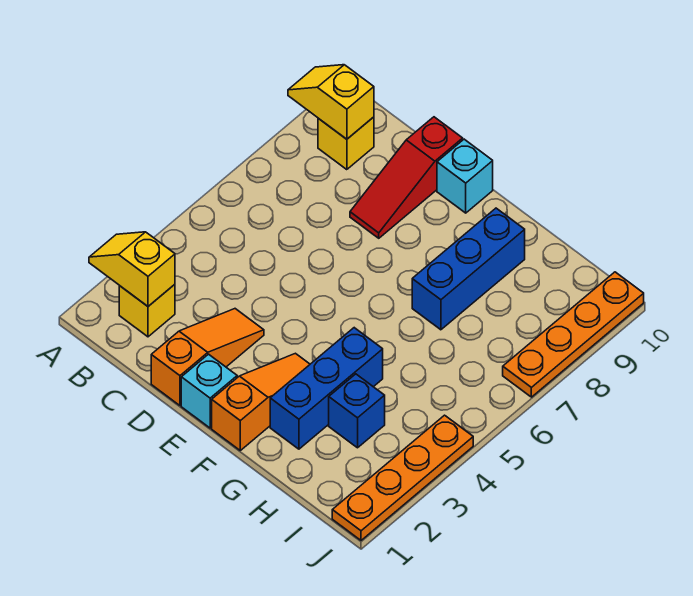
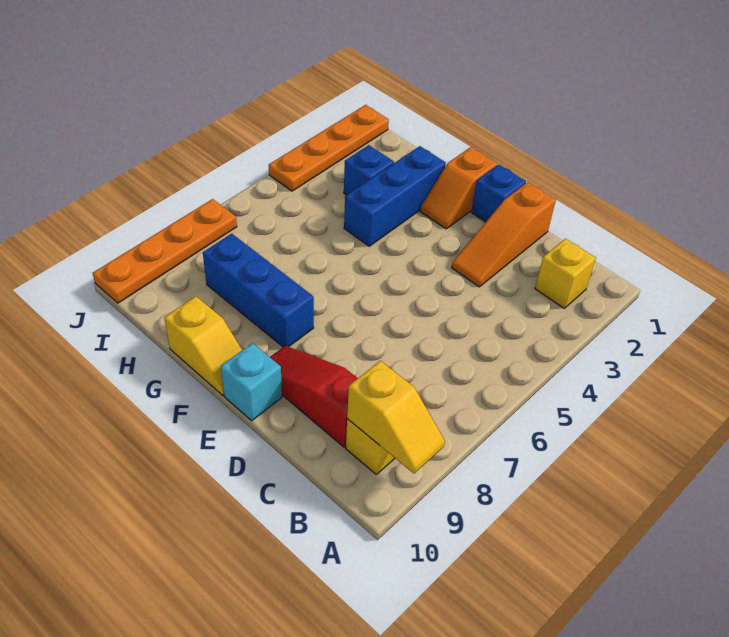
yellow 1x2 slope [89,232,175,306] -> yellow 1x2 slope moved to [164,296,242,395]
red 1x3 slope [350,117,463,238] -> red 1x3 slope turned to [270,346,358,447]
cyan 1x1 brick [181,354,237,428] -> blue 1x1 brick [471,164,526,222]
orange 1x3 slope [212,353,310,450] -> orange 1x2 slope [420,147,497,229]
blue 1x3 brick [412,208,525,330] -> blue 1x3 brick turned to [203,234,314,347]

